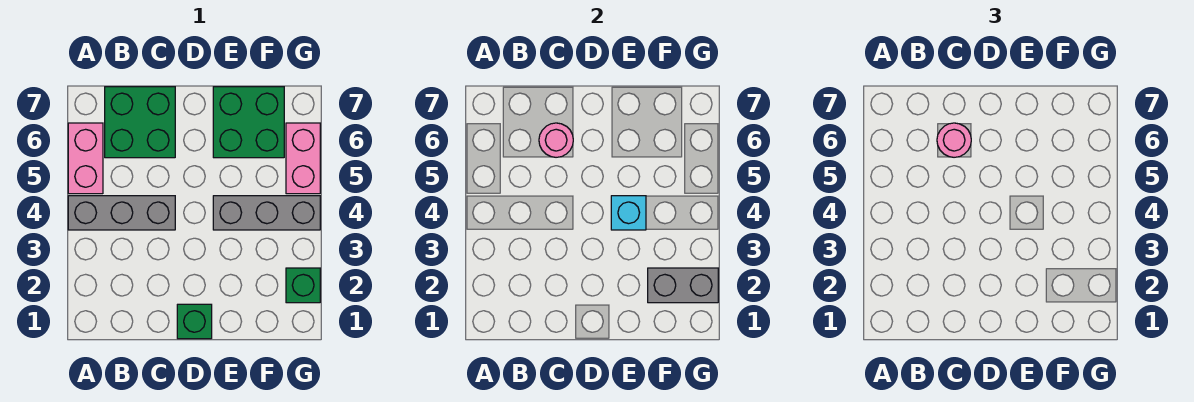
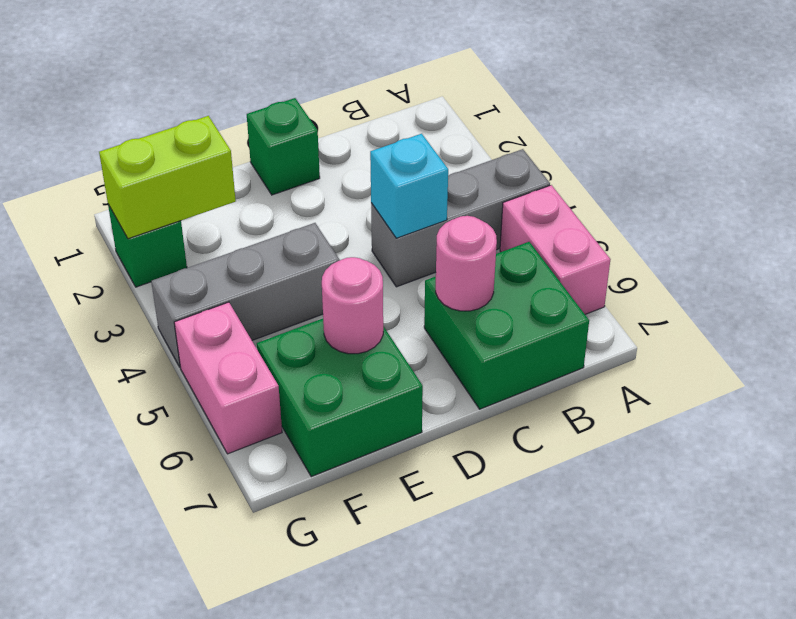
pink 1x1 round brick [937,123,971,157] -> pink 1x1 round brick moved to [322,257,383,354]
cyan 1x1 brick [611,196,646,230] -> cyan 1x1 brick moved to [370,134,448,238]
grey 1x2 brick [648,268,718,303] -> lime 1x2 brick [99,116,236,239]

